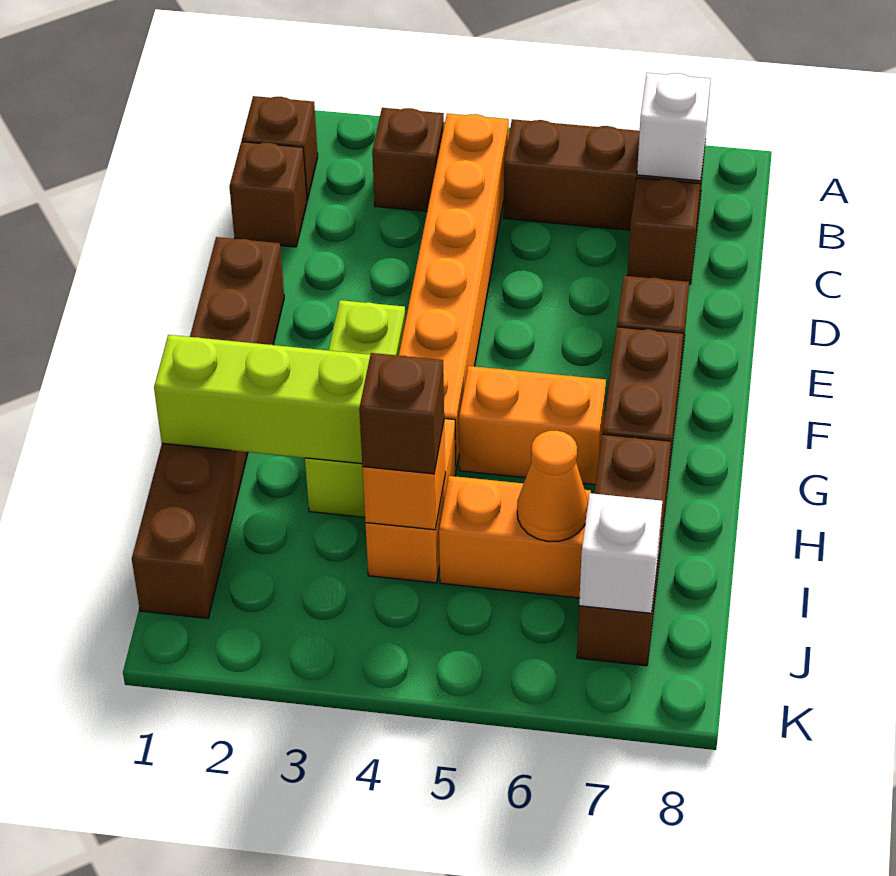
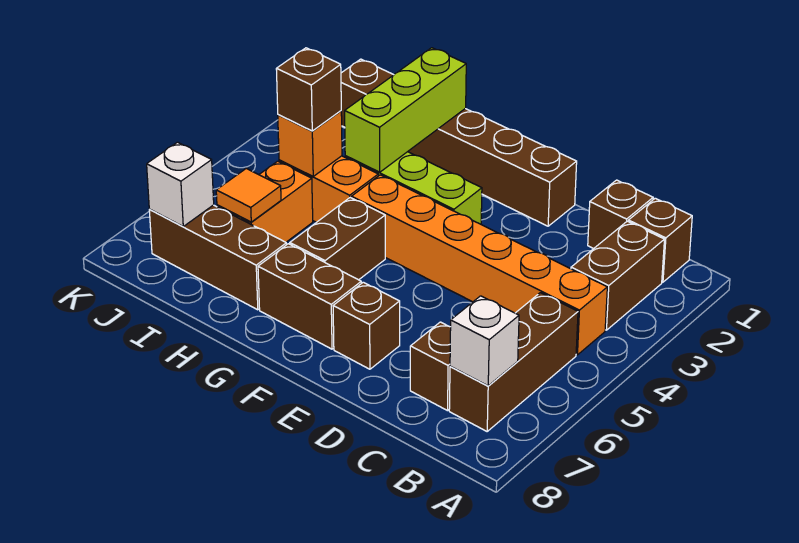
brown 1x1 brick [372,108,444,211] -> brown 1x2 brick [571,221,665,330]
orange 1x2 brick [459,366,606,485] -> brown 1x2 brick [290,198,385,280]
orange 1x1 cone [517,430,588,542] -> orange 1x1 tile [216,168,281,222]

